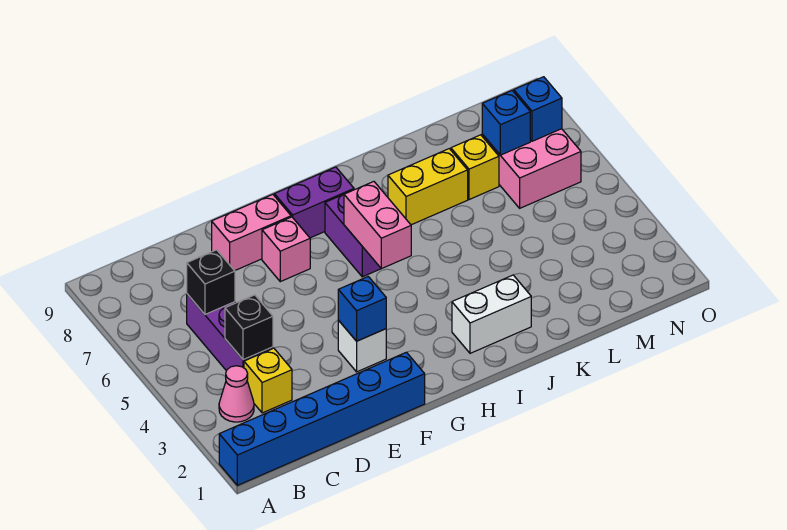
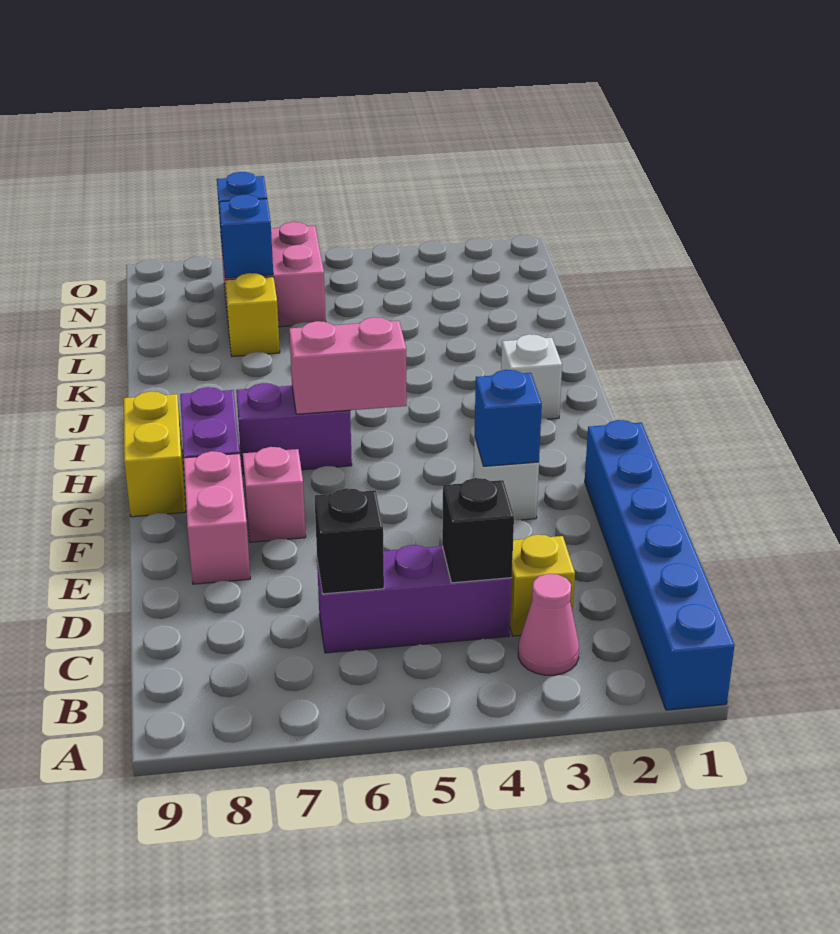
white 1x2 brick [452,275,531,353] -> white 1x1 brick [501,334,562,419]
yellow 1x2 brick [388,149,468,225] -> yellow 1x2 brick moved to [124,392,186,517]

